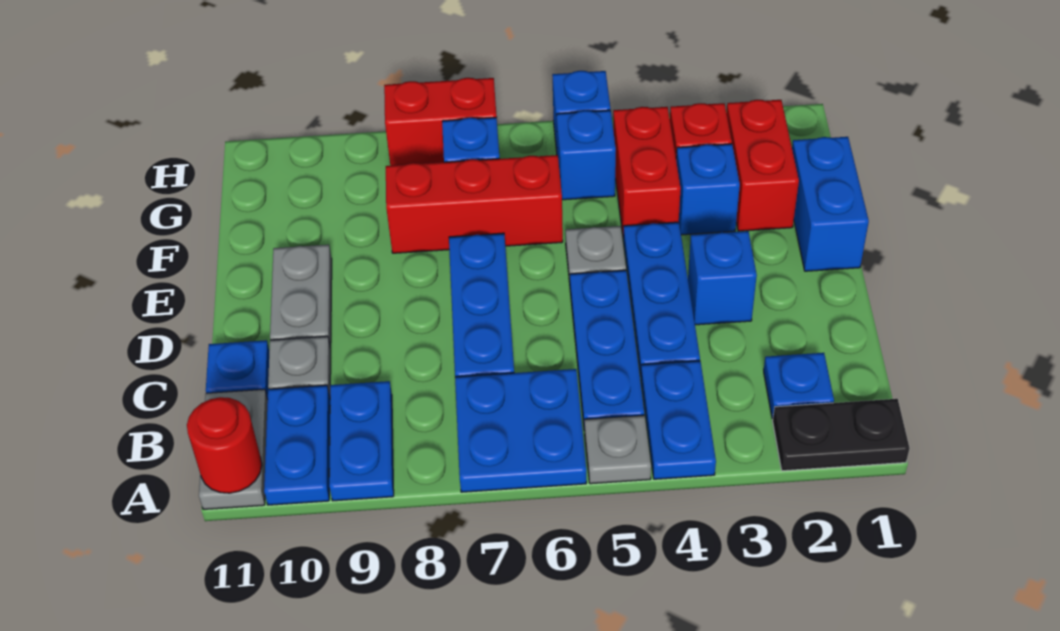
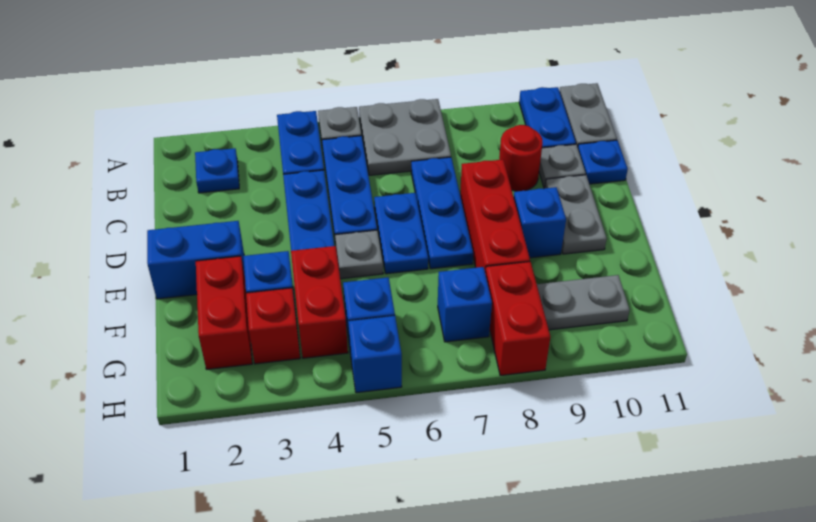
black 1x2 plate [773,399,910,471] -> none
blue 2x2 plate [455,369,586,492] -> grey 2x2 plate [359,99,451,175]
blue 1x2 plate [329,381,394,501] -> blue 1x2 plate moved to [374,193,428,274]
red 1x1 round brick [187,397,262,493] -> red 1x1 round brick moved to [499,125,542,191]
blue 1x1 brick [688,231,757,325] -> blue 1x1 brick moved to [514,187,566,258]
blue 1x2 brick [792,137,869,271] -> blue 1x2 brick turned to [147,221,245,299]
red 1x3 brick [386,155,563,253] -> red 1x3 brick turned to [460,160,530,272]
none -> grey 1x2 plate [537,275,630,330]
red 1x2 brick [384,78,497,166] -> red 1x2 brick turned to [485,262,550,376]

